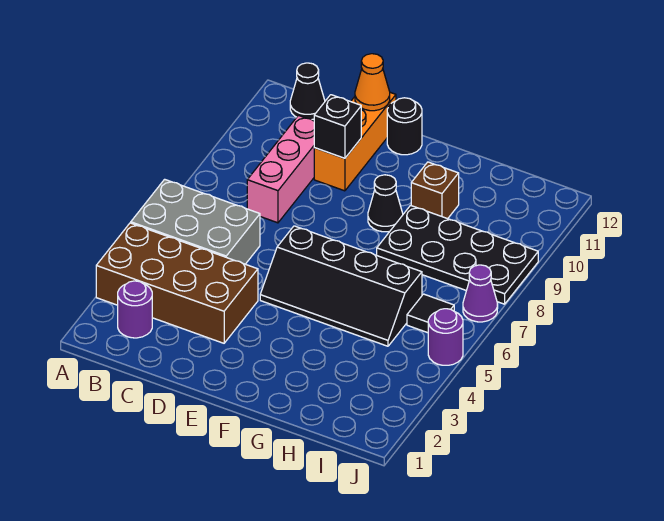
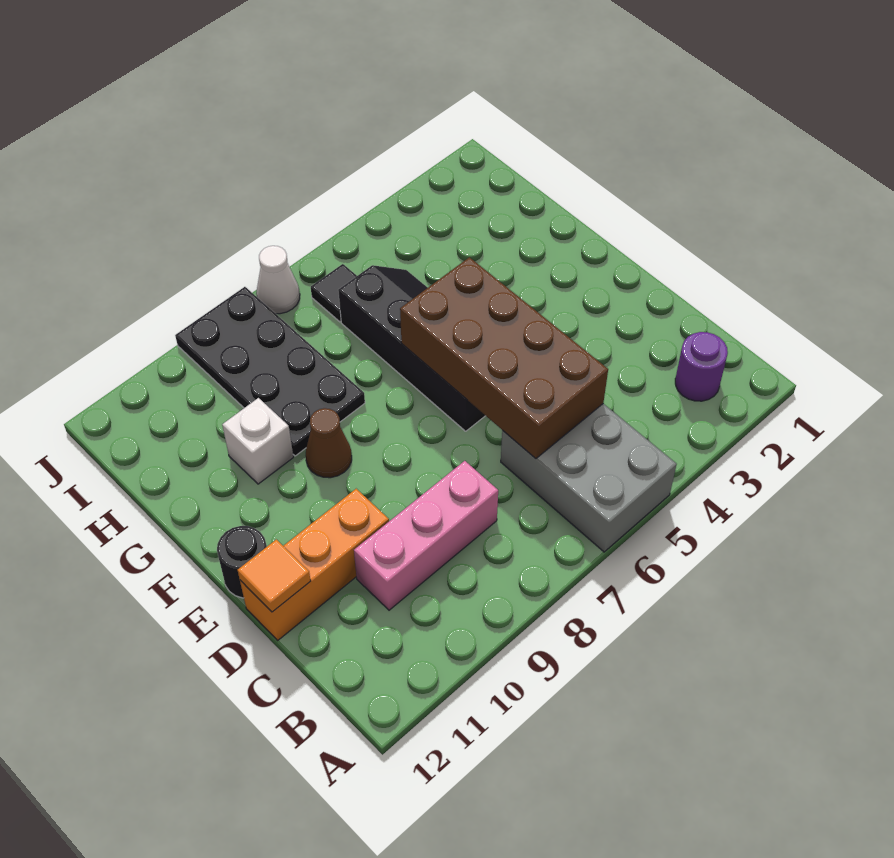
brown 2x4 brick [96,223,258,343] -> brown 2x4 brick moved to [400,257,608,458]
black 1x1 cone [290,63,325,120] -> none
black 1x1 brick [314,95,361,158] -> none
orange 1x1 cone [355,54,390,111] -> orange 1x1 tile [238,539,311,612]
black 1x1 cone [368,175,403,232] -> brown 1x1 cone [306,408,352,478]
brown 1x1 brick [411,162,459,219] -> white 1x1 brick [222,398,293,484]
purple 1x1 round brick [428,309,463,365] -> none
purple 1x1 cone [463,265,498,322] -> white 1x1 cone [256,246,300,314]

